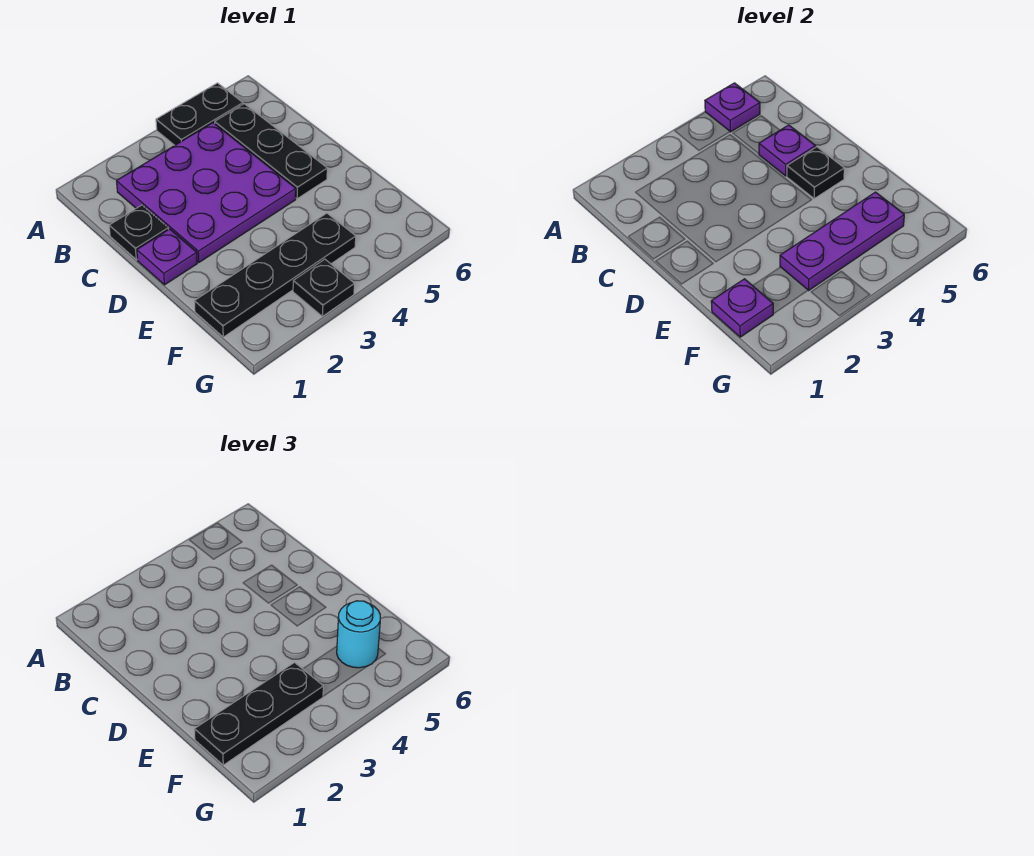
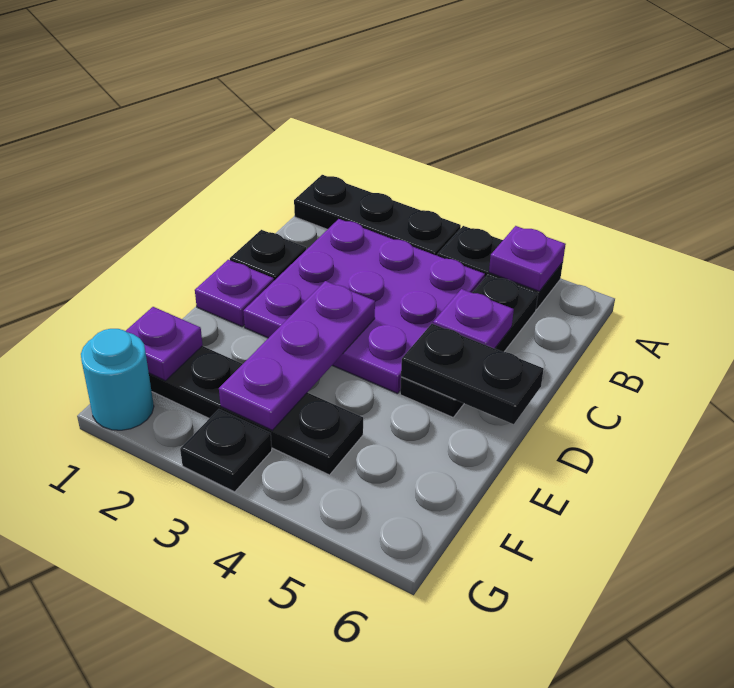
black 1x1 plate [787,147,844,199] -> black 1x2 plate [401,324,544,424]
black 1x3 plate [194,663,323,765] -> black 1x3 plate moved to [294,175,461,255]
purple 1x3 plate [780,192,904,290] -> purple 1x3 plate turned to [219,281,375,430]
cyan 1x1 round brick [337,601,380,668] -> cyan 1x1 round brick moved to [81,329,154,430]

